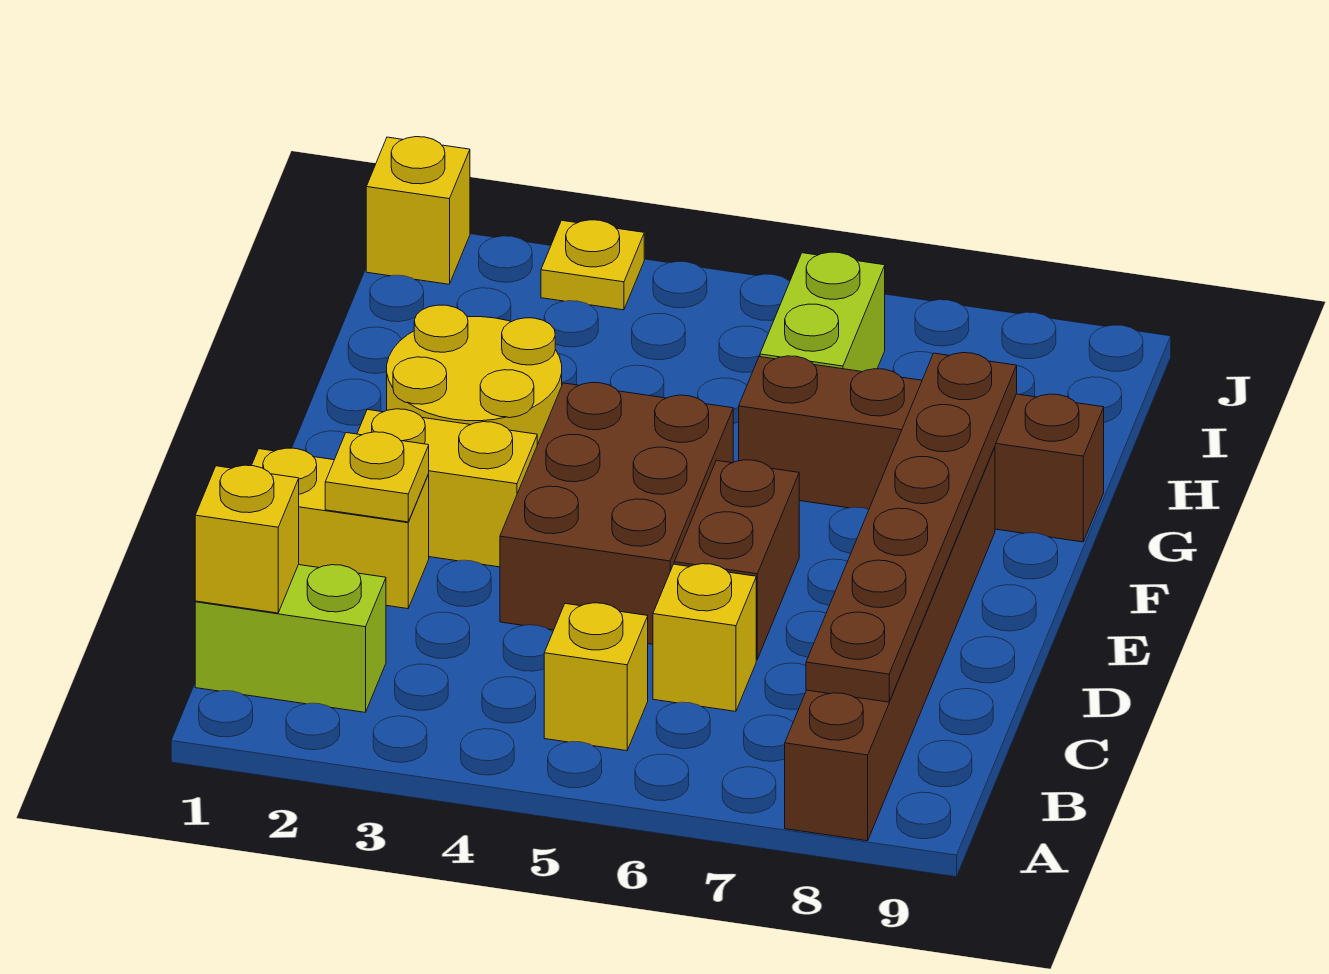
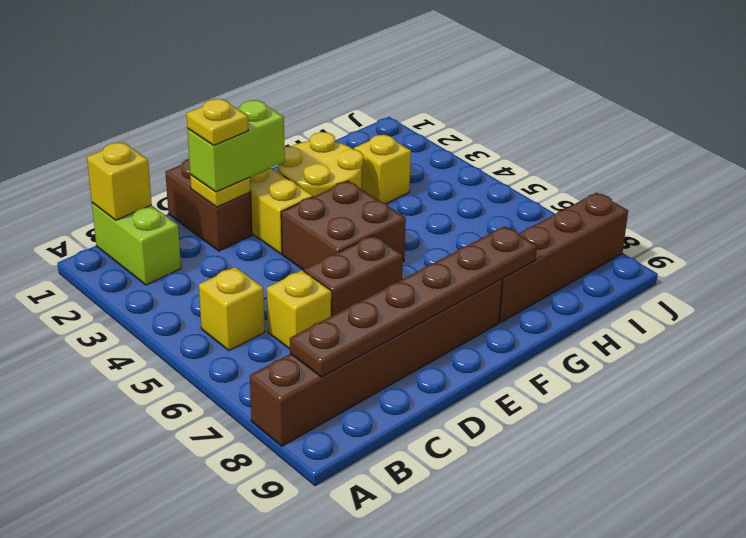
yellow 1x2 brick [252,448,429,609] -> brown 1x2 brick [165,159,252,251]
brown 2x3 brick [500,383,733,644] -> brown 2x2 brick [281,181,406,270]
brown 1x4 brick [739,356,1104,542] -> brown 1x4 brick turned to [499,193,628,323]
lime 1x2 brick [760,252,885,372] -> lime 1x2 brick moved to [188,100,285,192]
yellow 1x1 brick [366,137,470,284] -> yellow 1x1 brick moved to [354,134,411,204]
yellow 1x1 plate [541,220,644,310] -> yellow 1x1 plate moved to [187,99,248,145]

